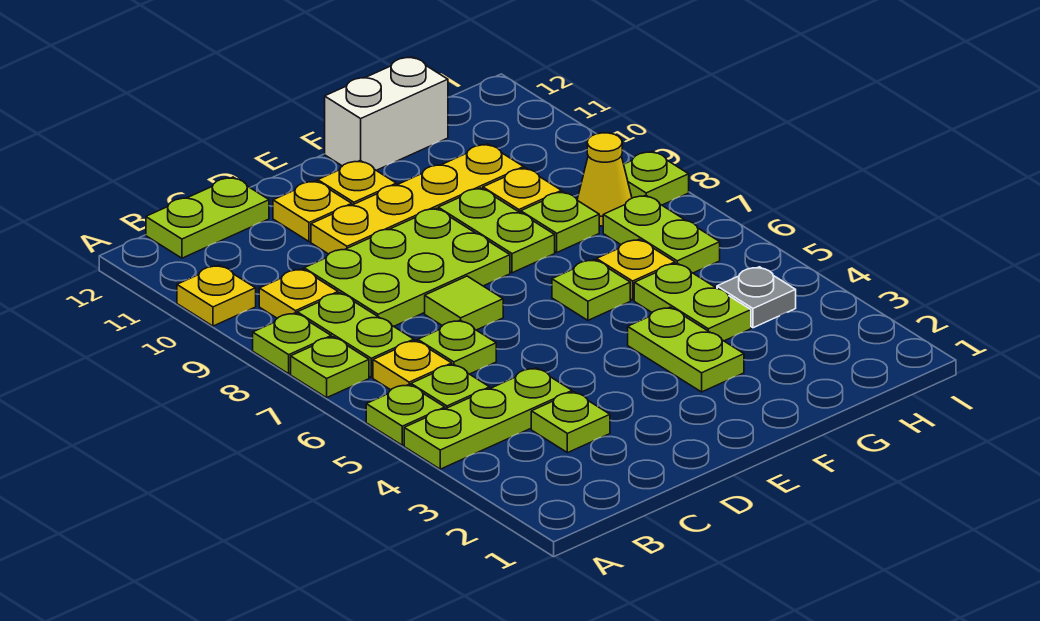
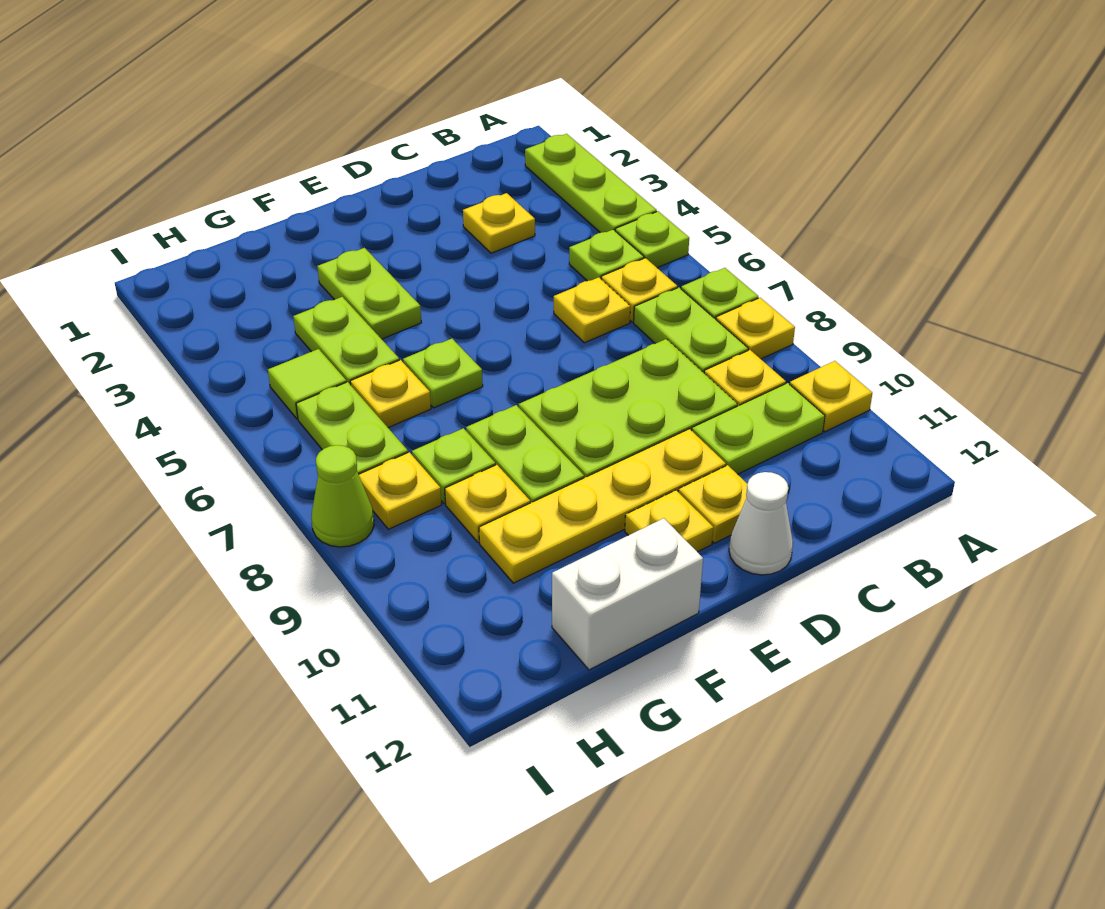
lime 1x3 plate [404,368,572,469] -> lime 1x3 plate turned to [525,134,657,233]
lime 1x1 plate [253,313,331,374] -> yellow 1x1 plate [716,298,795,359]
lime 1x2 plate [146,177,269,258] -> lime 1x2 plate moved to [692,383,825,474]
lime 1x1 plate [531,392,610,453] -> yellow 1x1 plate [463,193,535,253]
lime 1x1 plate [418,320,496,374] -> yellow 1x1 plate [554,277,630,343]
lime 1x1 tile [425,276,503,330] -> lime 1x1 tile moved to [268,349,346,419]
none -> white 1x1 cone [729,472,793,575]
grey 1x1 plate [717,267,796,328] -> none
yellow 1x1 cone [577,133,632,226] -> yellow 1x1 plate [359,452,441,529]
lime 1x1 plate [624,151,689,205] -> lime 1x1 cone [311,445,374,547]

